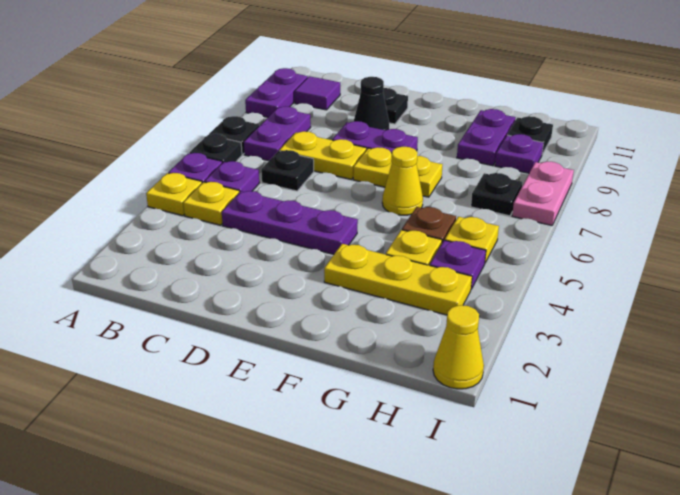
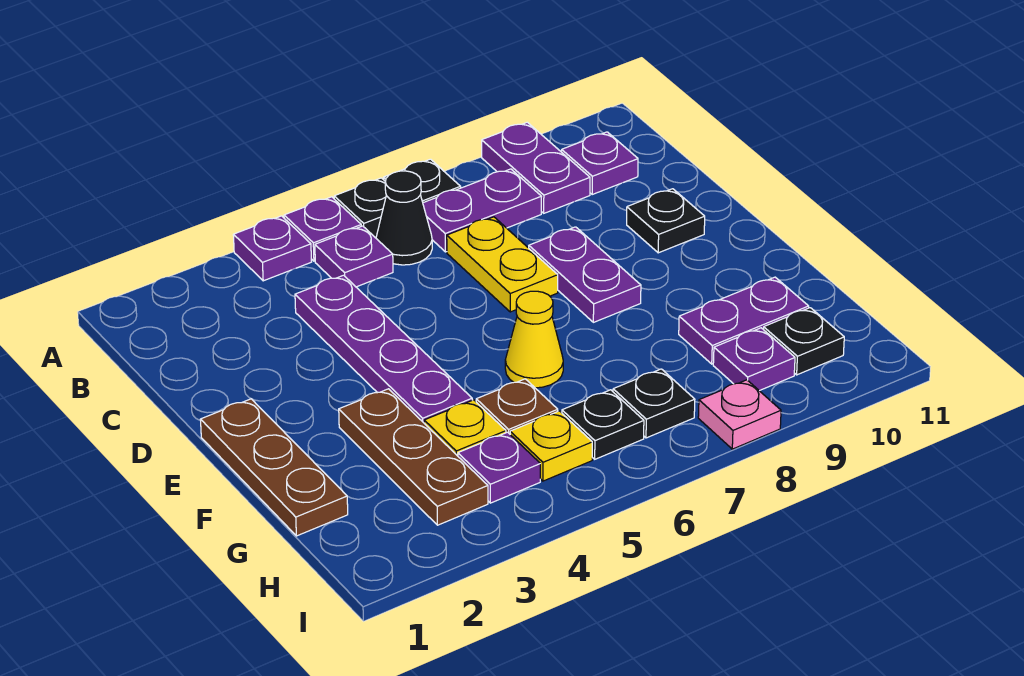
yellow 1x1 plate [146,173,202,216] -> purple 1x1 plate [233,216,311,281]
purple 1x2 plate [245,68,308,117] -> purple 1x2 plate turned to [482,122,590,213]
yellow 1x1 plate [183,182,239,225] -> none
purple 1x1 tile [295,76,340,110] -> purple 1x1 plate [562,132,638,194]
purple 1x3 plate [222,191,358,254] -> purple 1x4 plate [295,275,472,423]
black 1x1 plate [261,150,314,191] -> black 1x1 plate moved to [562,390,644,459]
black 1x1 cone [354,77,389,130] -> black 1x1 cone moved to [376,171,432,265]
none -> brown 1x3 plate [200,399,348,536]
yellow 1x2 plate [353,147,442,197] -> none
yellow 1x3 plate [324,244,472,315] -> brown 1x3 plate [339,389,488,525]
yellow 1x1 cone [433,305,484,389] -> none
pink 1x2 plate [512,161,574,225] -> pink 1x1 plate [698,380,781,449]

